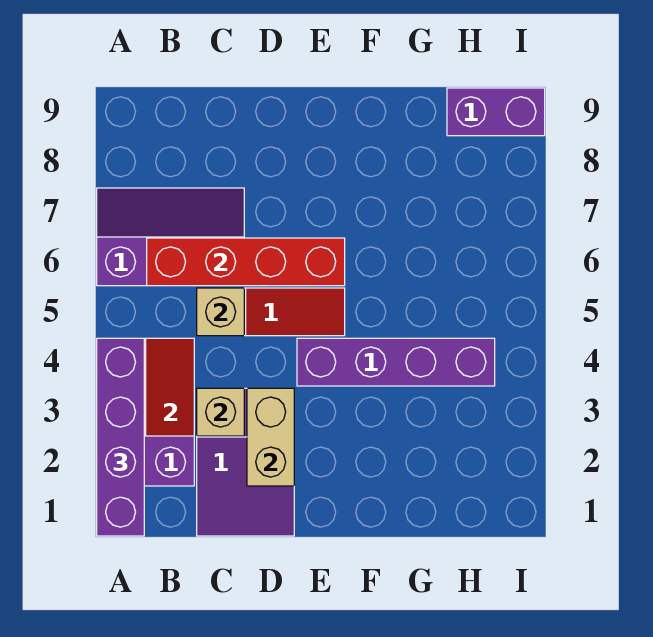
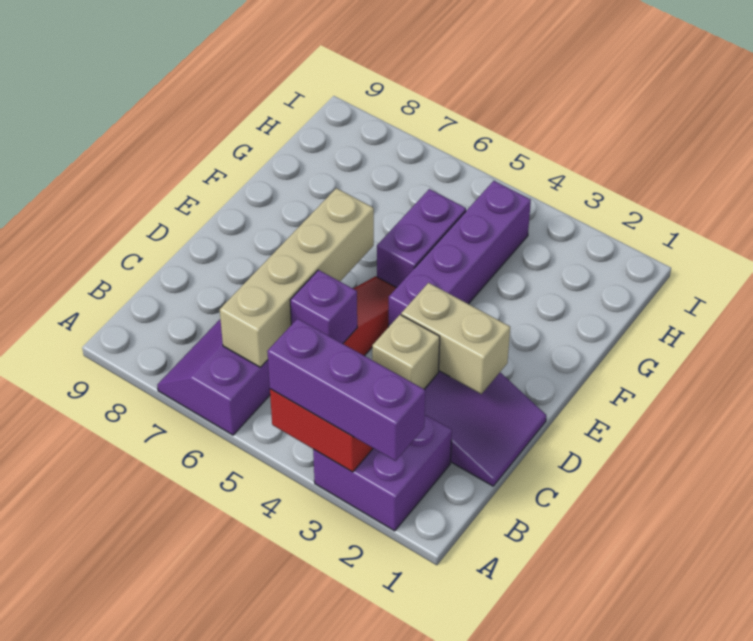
purple 1x4 brick [97,338,144,536] -> purple 1x3 brick [267,319,425,461]
red 1x4 brick [147,238,345,286] -> tan 1x4 brick [220,188,374,367]
tan 1x1 brick [197,288,244,336] -> purple 1x1 brick [290,270,357,344]
purple 1x2 brick [447,88,545,136] -> purple 1x2 brick moved to [377,189,466,287]

